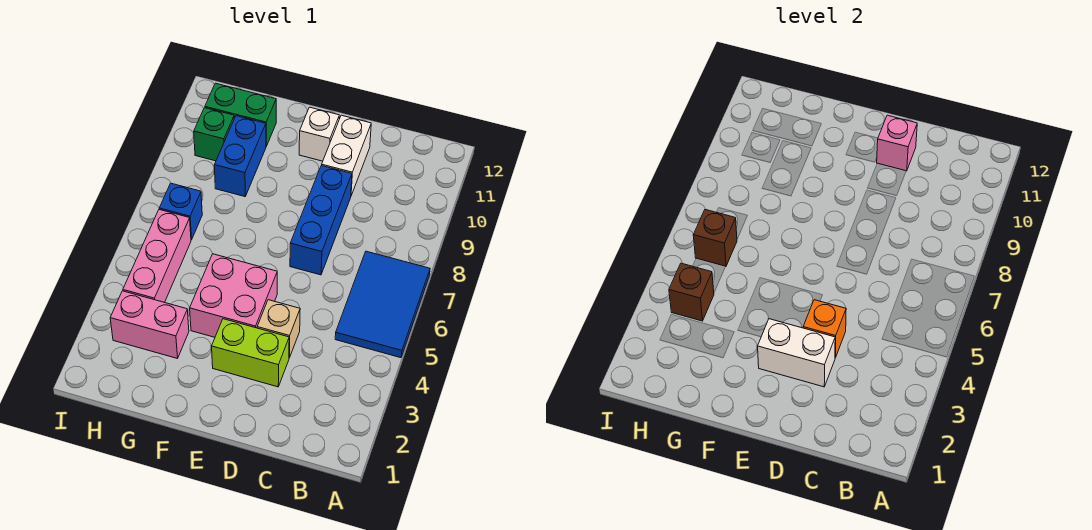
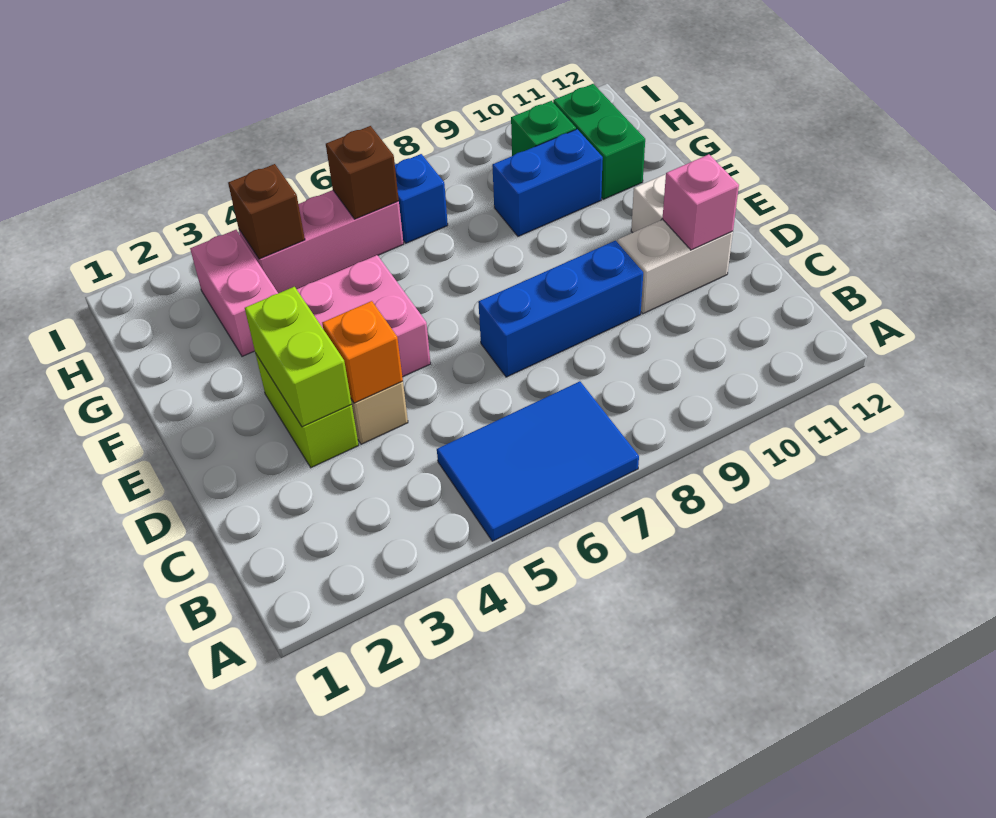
white 1x2 brick [758,319,835,387] -> lime 1x2 brick [245,287,352,427]

